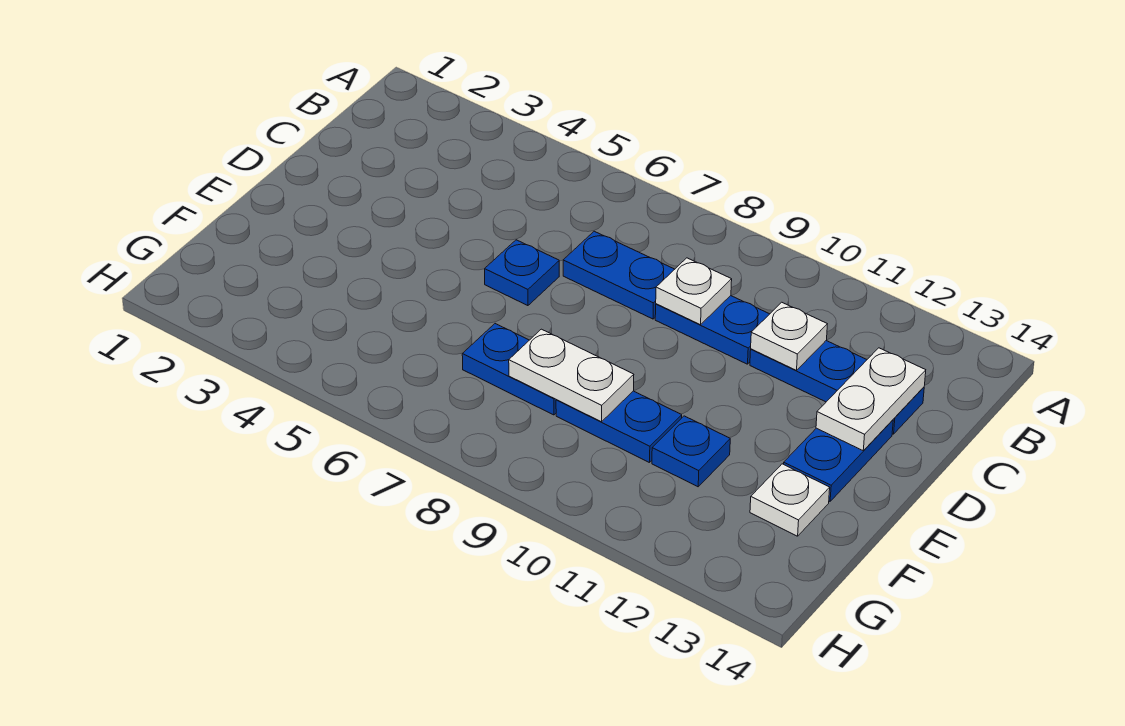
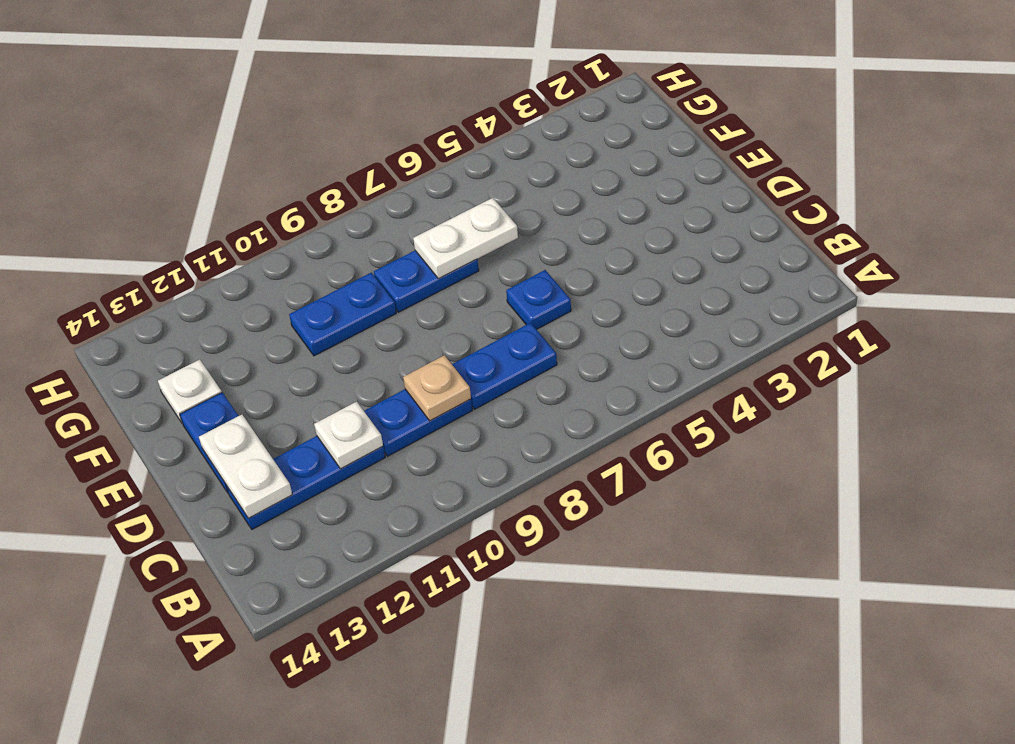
white 1x1 plate [656,258,732,325] -> tan 1x1 plate [403,355,471,421]
white 1x2 plate [509,329,634,422] -> white 1x2 plate moved to [413,198,518,279]
blue 1x1 plate [652,416,730,487] -> none

